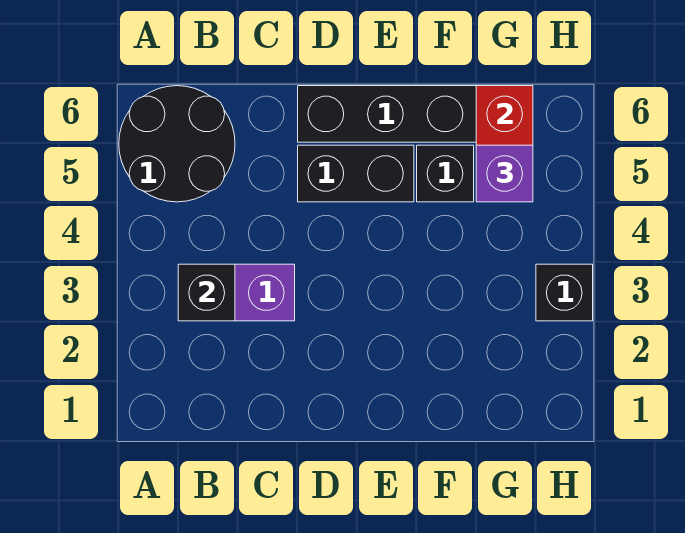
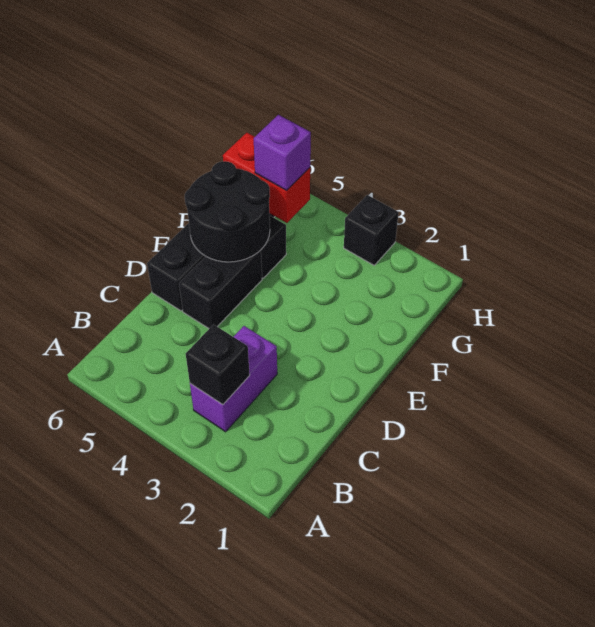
black 2x2 round brick [119,86,235,202] -> black 2x2 round brick moved to [185,161,270,262]

